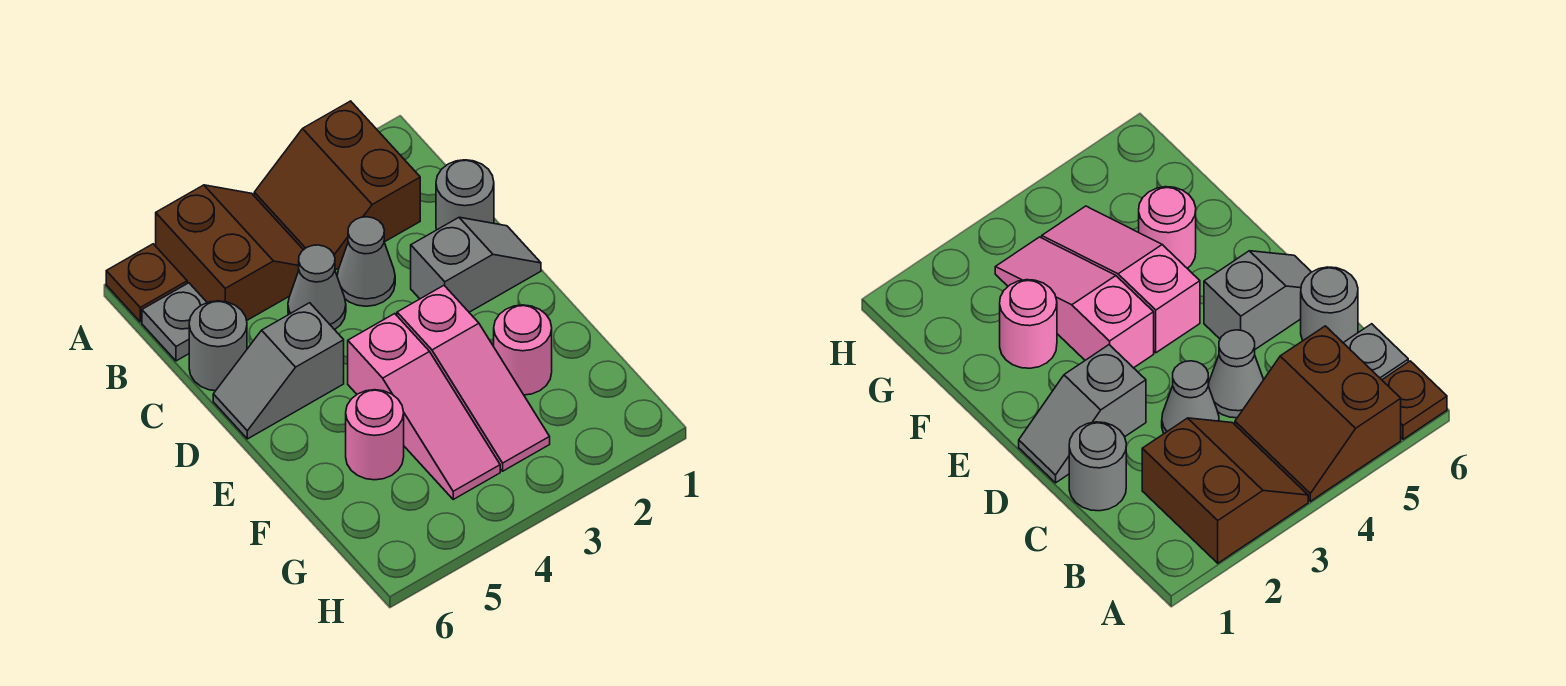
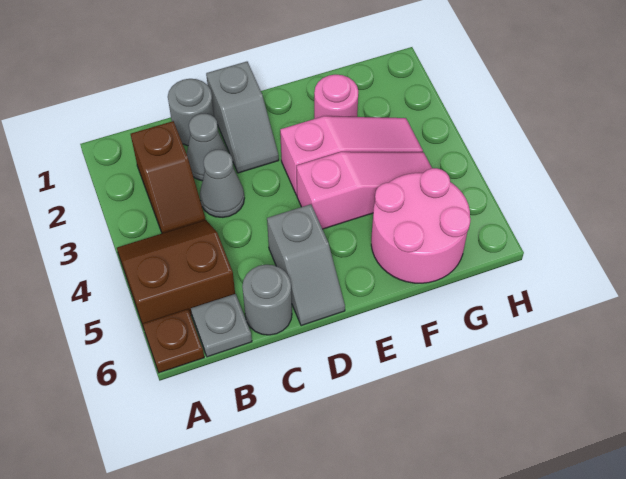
brown 2x2 slope [254,101,420,270] -> brown 1x2 slope [131,121,205,233]
grey 1x1 cone [288,245,346,330] -> grey 1x1 cone moved to [187,114,228,181]
grey 1x2 slope [411,217,541,312] -> grey 1x2 slope turned to [206,62,279,173]
pink 1x1 round brick [346,390,404,480] -> pink 2x2 round brick [371,168,471,283]

